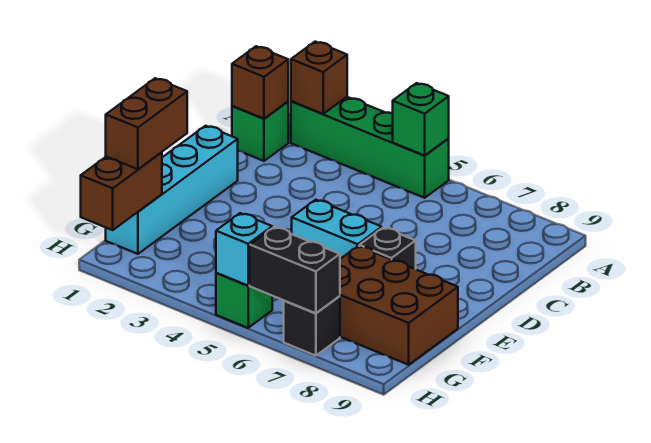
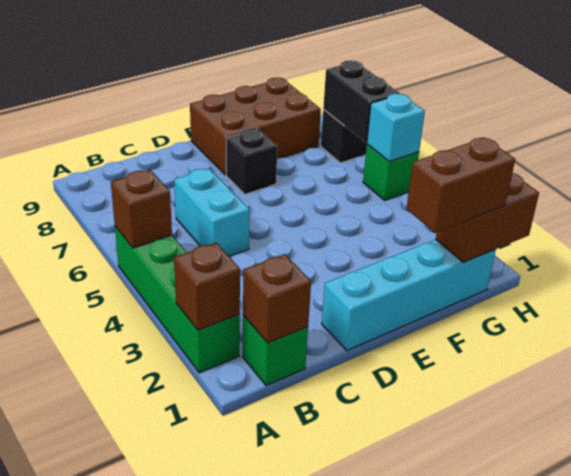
green 1x1 brick [393,83,449,155] -> brown 1x1 brick [111,170,172,248]
cyan 1x2 brick [292,200,382,259] -> cyan 1x2 brick moved to [174,168,250,256]
brown 2x3 brick [340,246,458,365] -> brown 2x3 brick turned to [190,78,321,175]

